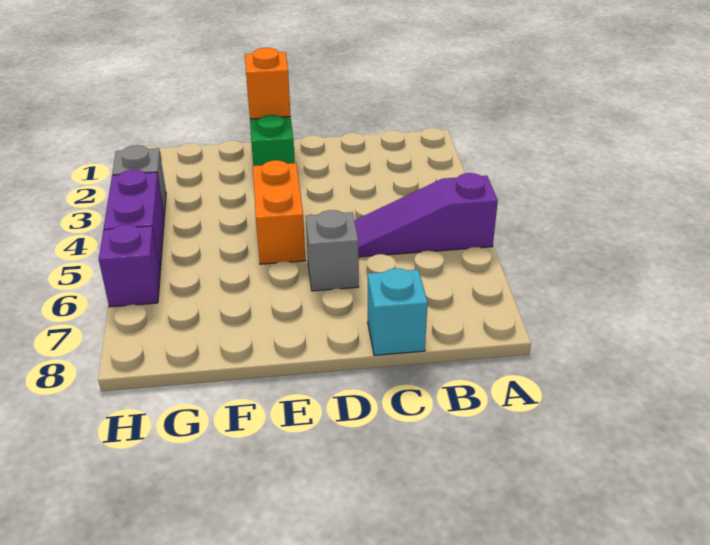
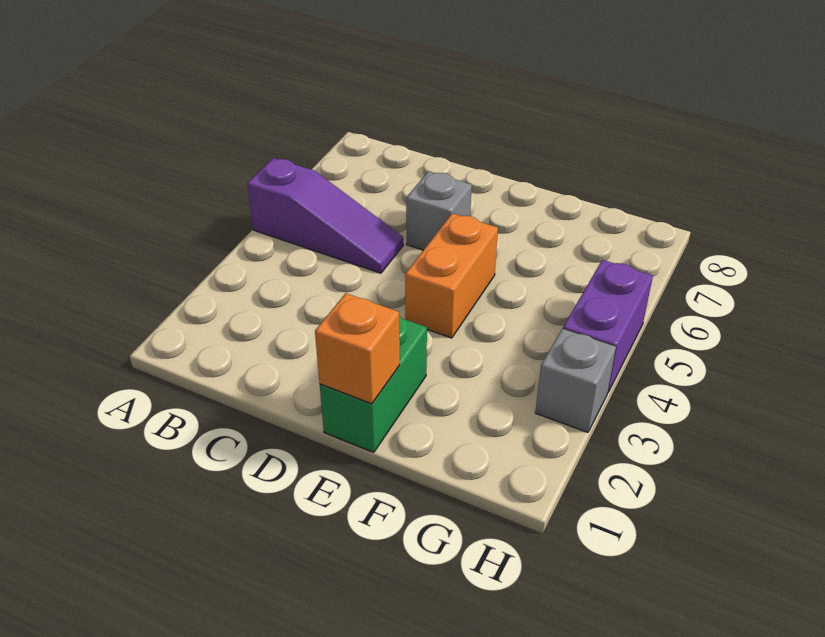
cyan 1x1 brick [368,268,428,355] -> none
purple 1x1 brick [99,225,160,307] -> none

